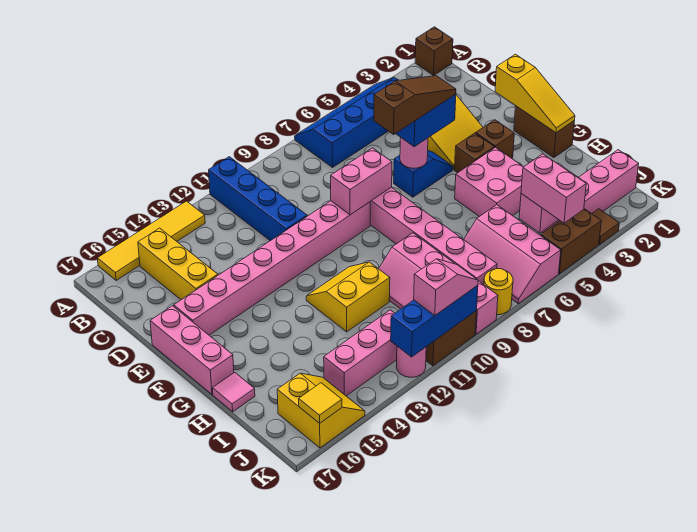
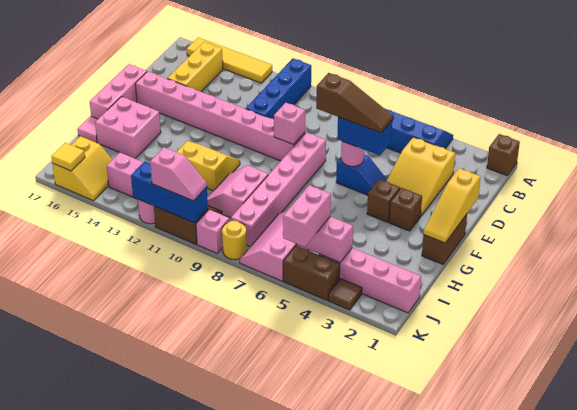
pink 1x2 brick [331,148,392,215] -> pink 1x1 brick [274,103,305,145]
pink 2x2 brick [455,147,523,217] -> pink 2x2 brick moved to [95,97,161,158]

